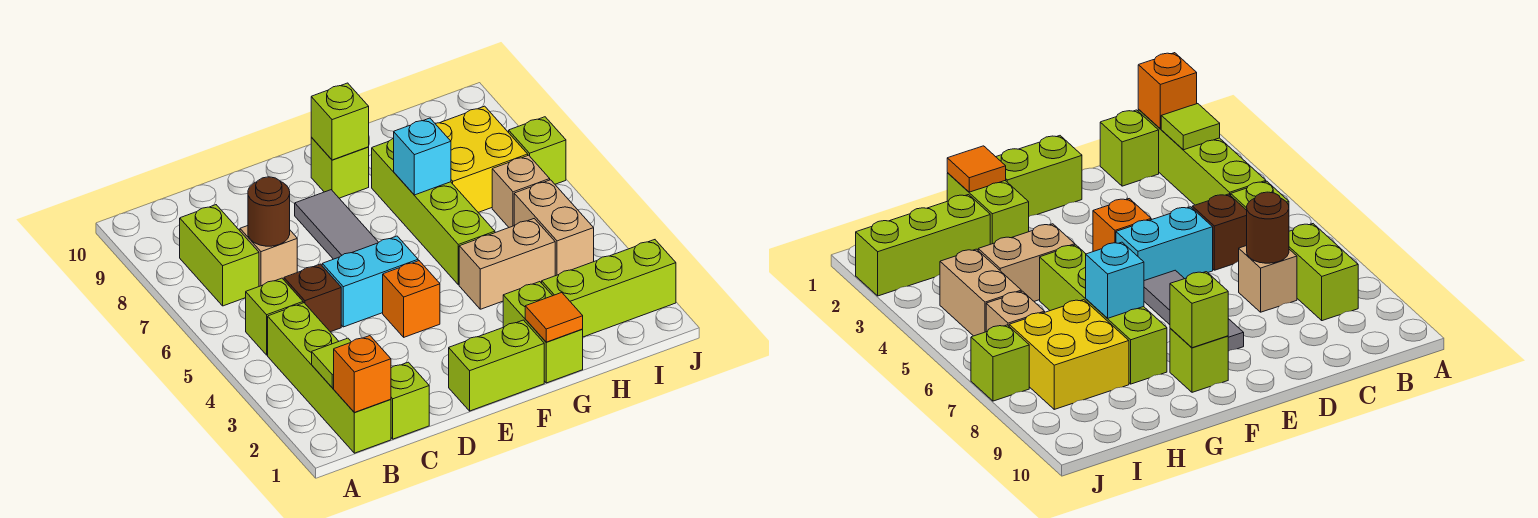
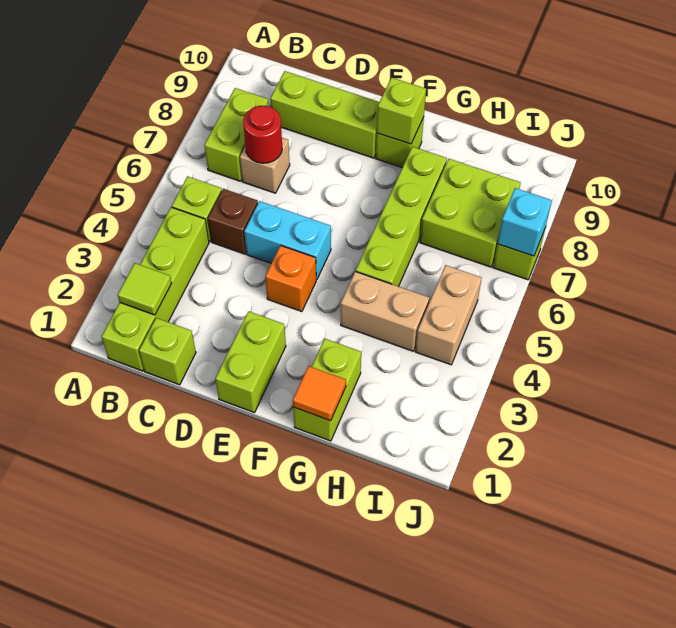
orange 1x1 brick [334,336,391,412] -> none
brown 1x1 round brick [248,177,290,246] -> red 1x1 round brick [243,106,282,163]
lime 1x2 brick [449,320,544,411] -> lime 1x2 brick turned to [215,311,286,413]
grey 1x3 tile [295,190,378,259] -> none
cyan 1x1 brick [394,118,451,195] -> cyan 1x1 brick moved to [498,188,552,256]
lime 1x3 brick [542,240,676,337] -> lime 1x3 brick moved to [270,71,379,158]
yellow 2x2 brick [435,106,528,212] -> lime 2x2 brick [420,159,521,267]
tan 1x1 brick [492,155,550,227] -> none

